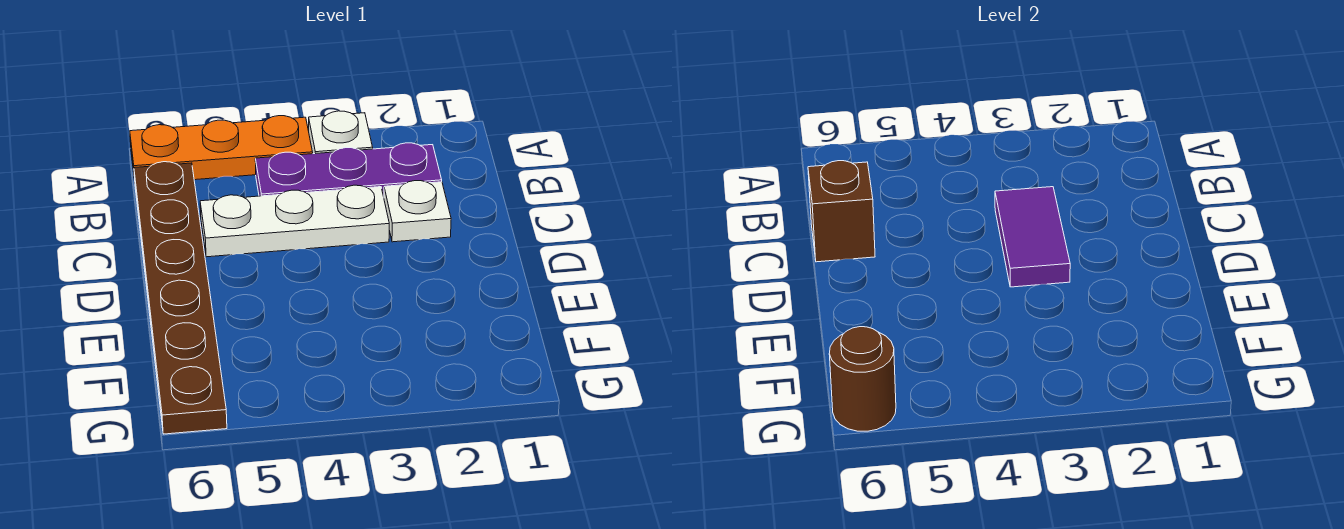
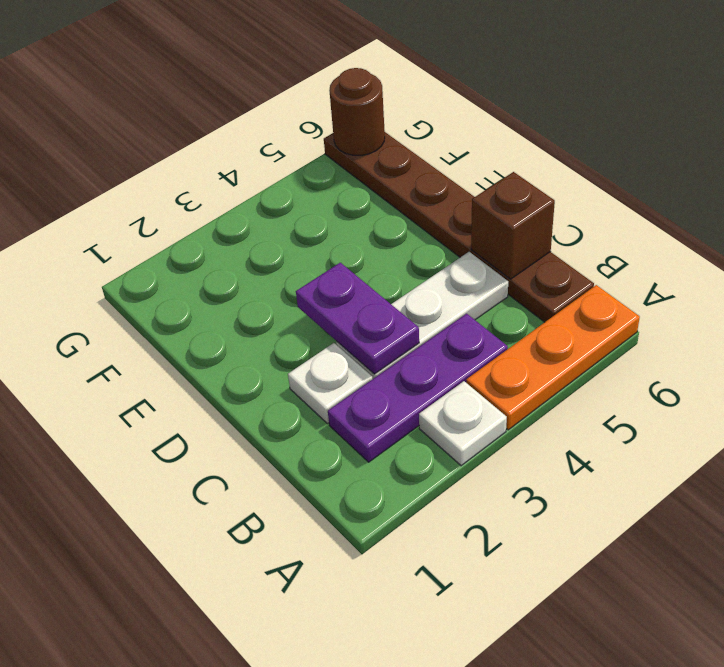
purple 1x2 tile [995,187,1070,287] -> purple 1x2 plate [296,263,419,374]

